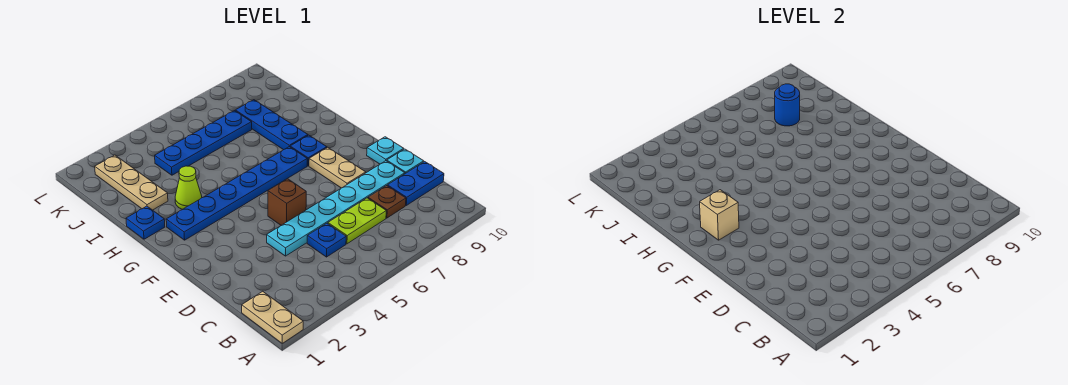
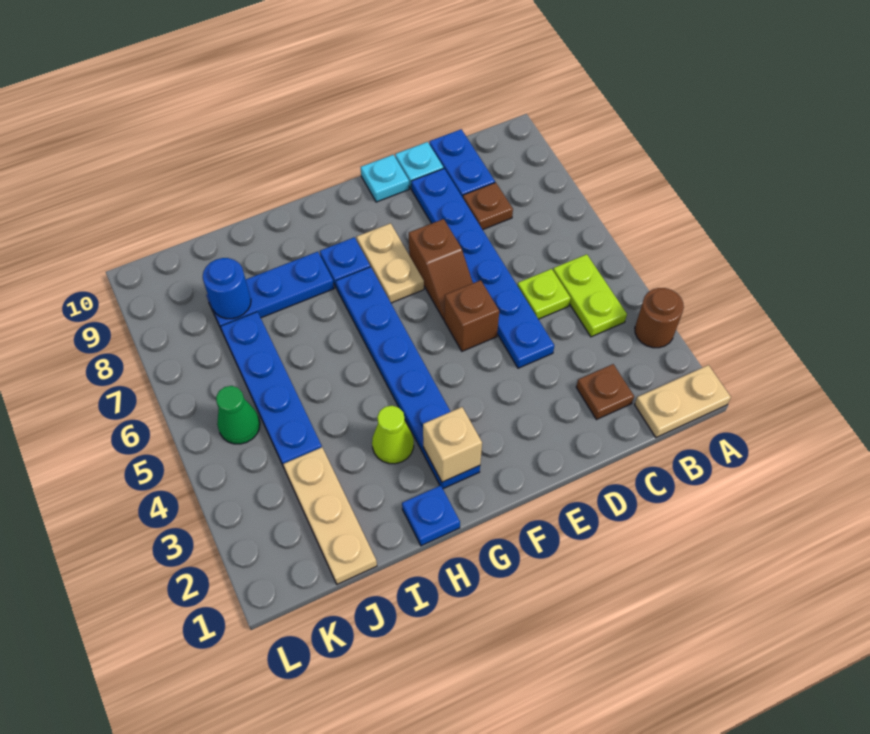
none -> brown 1x1 round brick [635,288,684,348]
none -> brown 1x1 plate [576,364,634,419]
blue 1x1 plate [307,223,346,257] -> lime 1x1 plate [517,269,571,319]
lime 1x2 plate [328,198,386,244] -> lime 1x2 plate moved to [553,254,627,337]
cyan 1x6 plate [267,161,405,256] -> blue 1x6 plate [411,168,554,368]
none -> brown 1x2 slope [409,219,473,319]
tan 1x2 plate [309,147,366,188] -> tan 1x2 plate turned to [356,223,424,303]
tan 1x3 plate [95,155,168,210] -> tan 1x3 plate turned to [283,447,377,584]
none -> green 1x1 cone [216,386,260,444]

